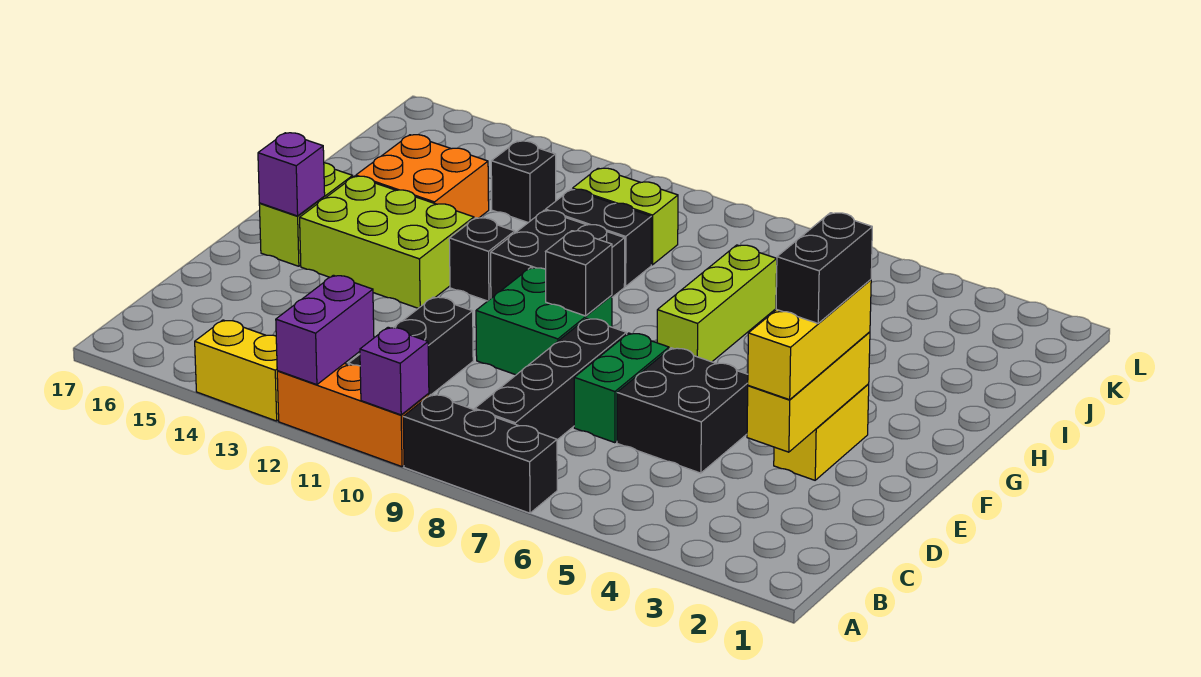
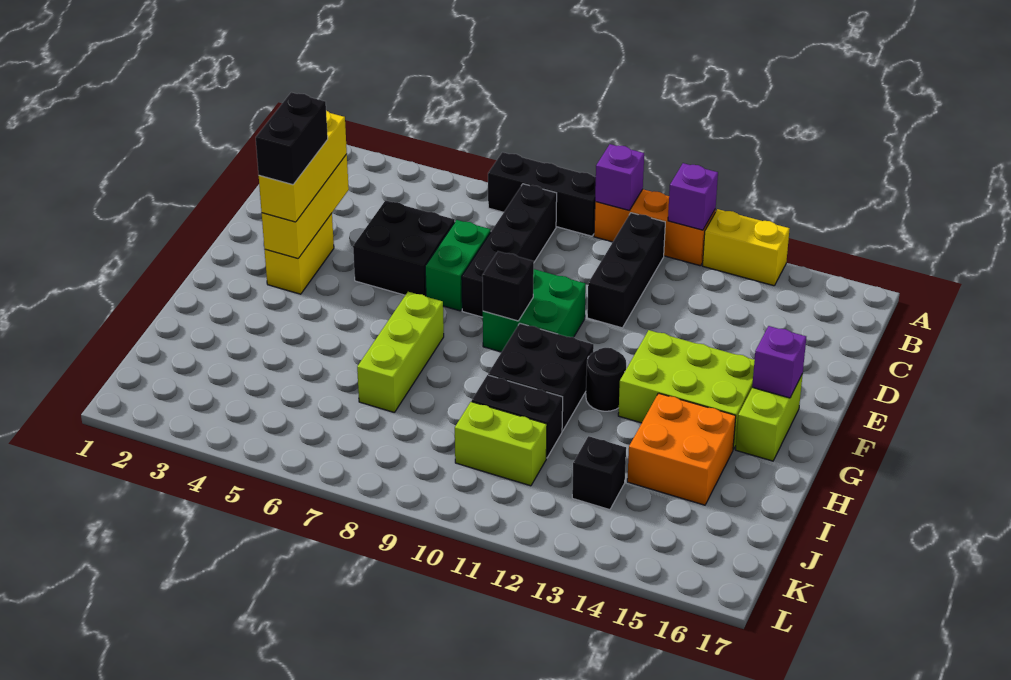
purple 1x2 brick [276,275,374,385] -> purple 1x1 brick [668,163,718,230]
black 1x1 brick [449,218,515,301] -> black 1x1 round brick [586,348,626,411]

